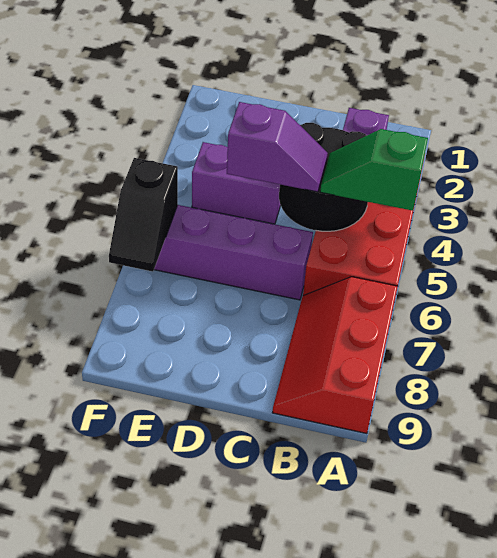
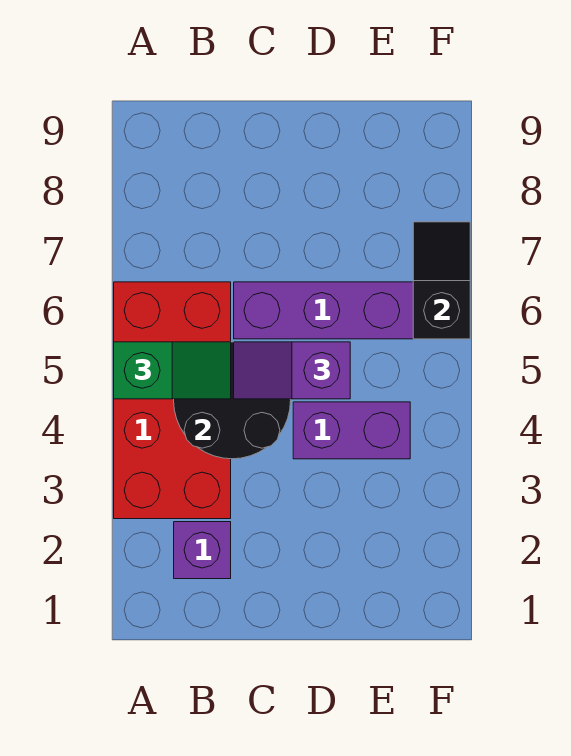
red 2x3 slope [272,277,398,434] -> none

